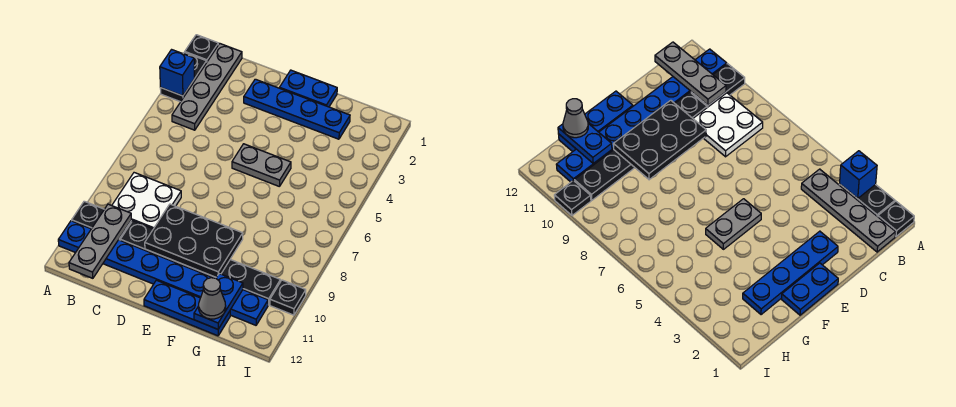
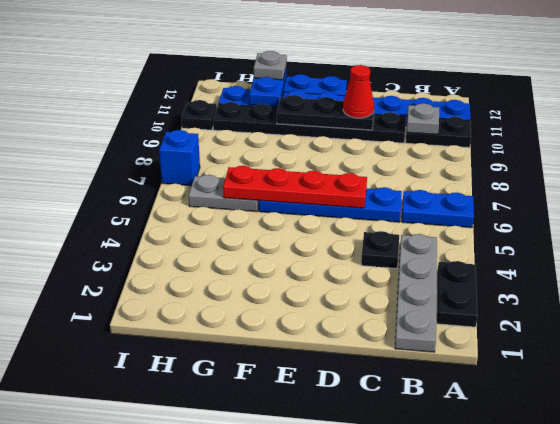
black 1x1 plate [185,35,218,61] -> black 1x1 plate moved to [361,231,399,268]
blue 1x1 brick [160,50,195,96] -> blue 1x1 brick moved to [159,130,200,186]
white 2x2 plate [112,173,181,229] -> none
grey 1x3 plate [69,204,131,278] -> grey 1x1 plate [407,103,439,134]
blue 1x4 plate [244,79,350,139] -> blue 1x4 plate moved to [259,187,402,222]
none -> red 1x4 plate [223,166,367,208]
black 2x3 plate [145,204,243,277] -> black 1x3 plate [277,95,375,130]
none -> red 1x1 cone [343,65,374,118]
blue 1x2 plate [280,70,337,107] -> blue 1x2 plate moved to [402,190,474,228]
grey 1x2 plate [232,144,291,187] -> grey 1x2 plate moved to [189,175,259,212]
grey 1x1 cone [199,278,226,319] -> grey 1x1 plate [254,51,287,80]

